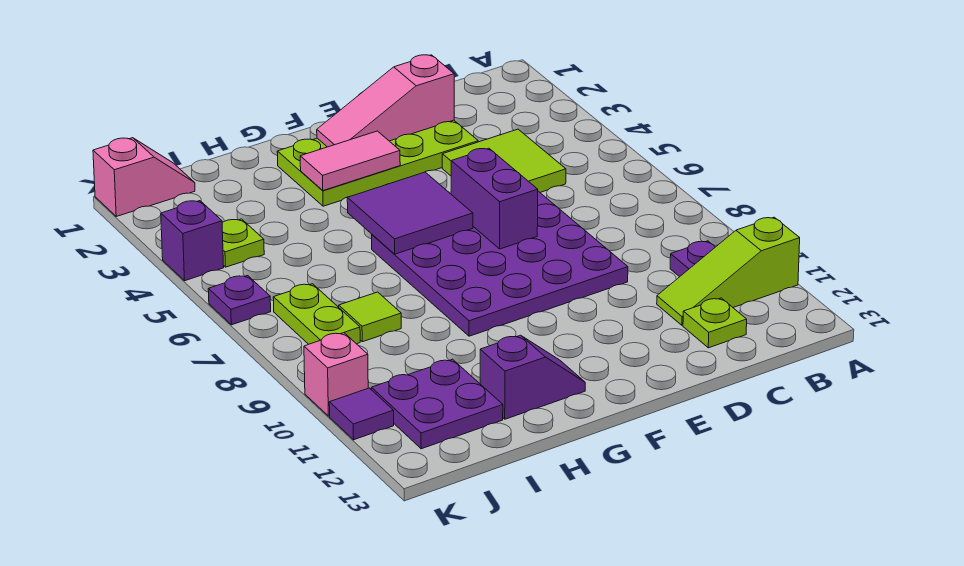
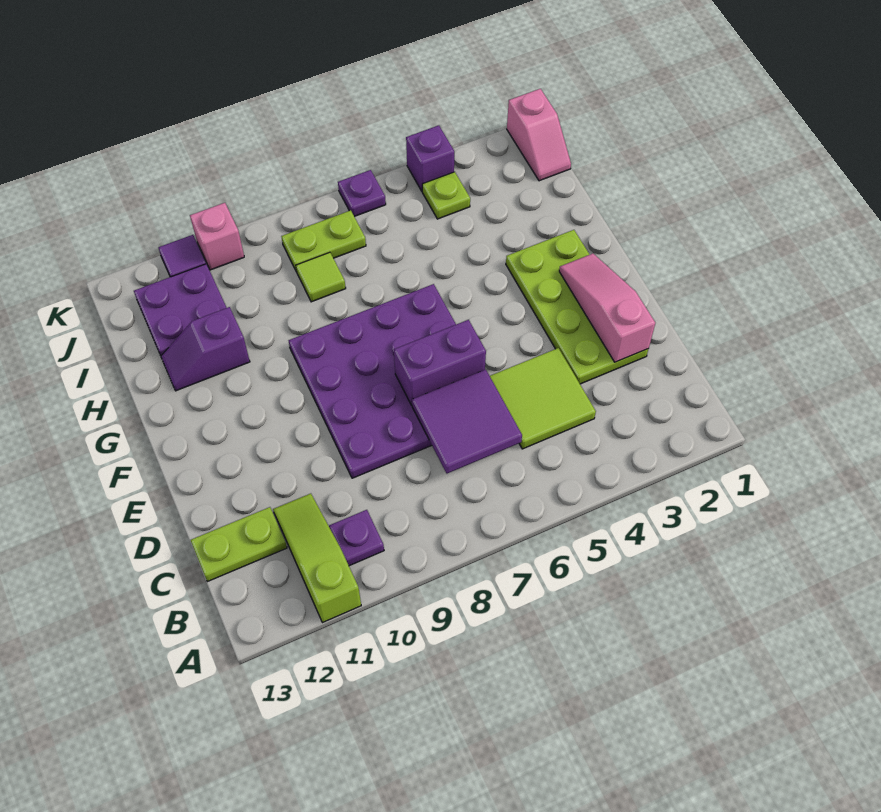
lime 1x1 plate [683,298,747,348] -> lime 1x2 plate [191,507,287,582]
pink 1x2 tile [300,131,400,191] -> none
purple 2x2 tile [347,172,473,254] -> purple 2x2 tile moved to [412,370,522,473]
purple 1x2 slope [480,335,585,419] -> purple 1x2 slope turned to [161,307,250,391]

